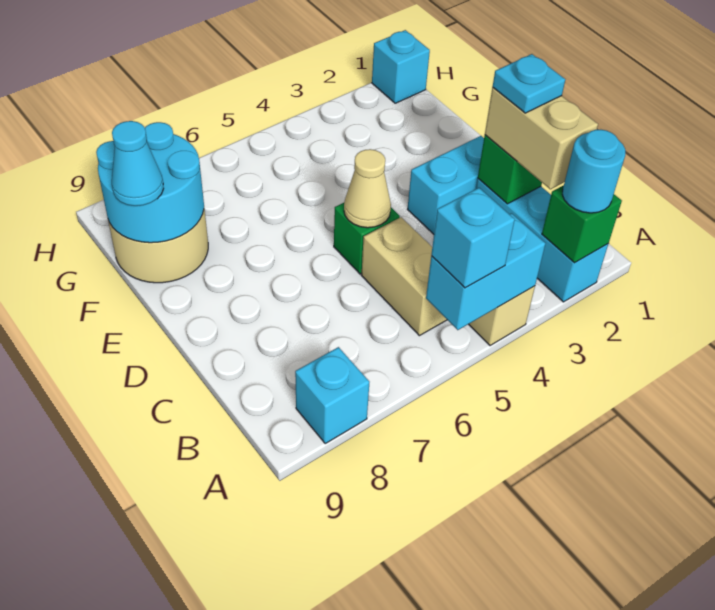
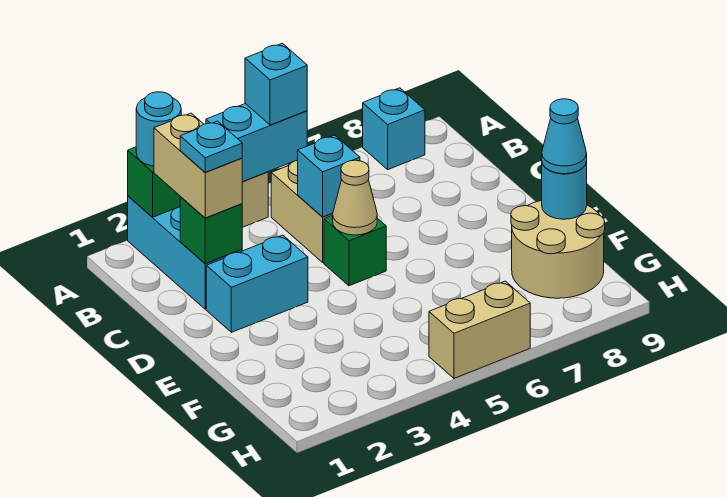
cyan 2x2 round brick [96,122,204,243] -> cyan 1x1 round brick [542,162,587,219]
cyan 1x1 brick [372,30,430,103] -> cyan 1x1 brick moved to [298,135,360,217]
none -> tan 1x2 brick [429,281,530,378]

